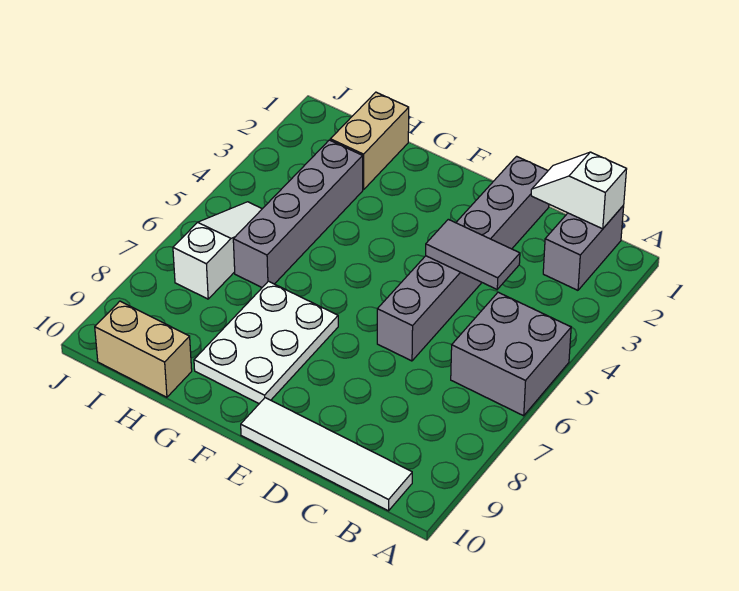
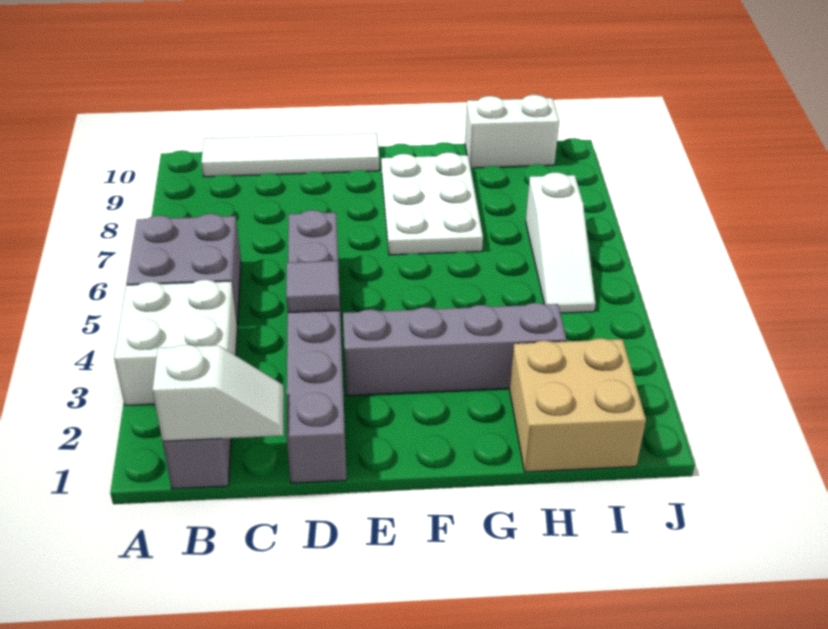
none -> white 2x2 brick [114,280,237,405]
grey 1x2 tile [426,219,520,289] -> grey 1x1 tile [286,261,340,313]
tan 1x2 brick [330,92,409,190] -> tan 2x2 brick [510,338,646,472]
grey 1x4 brick [233,140,363,287] -> grey 1x4 brick turned to [343,303,567,396]
tan 1x2 brick [95,301,192,397] -> white 1x2 brick [465,95,559,168]

